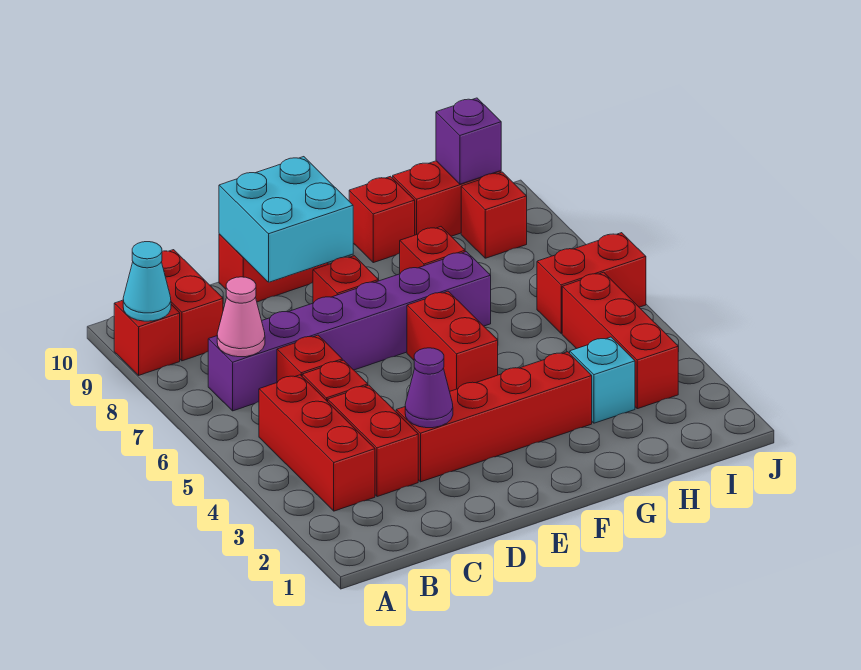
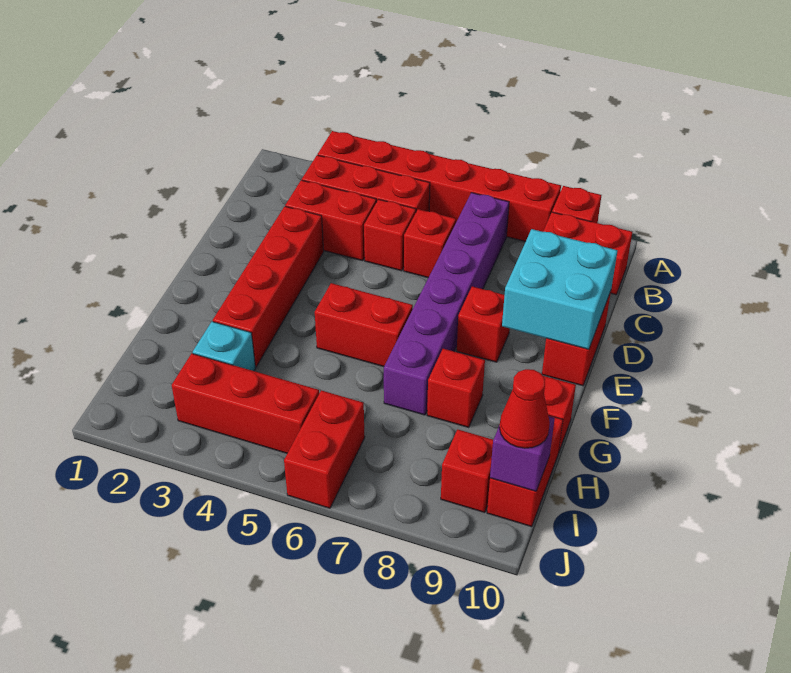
none -> red 1x6 brick [318,131,561,242]
cyan 1x1 cone [123,242,171,321] -> none
pink 1x1 cone [217,277,265,357] -> none
purple 1x1 cone [405,348,453,428] -> none
none -> red 1x1 cone [499,369,550,448]

